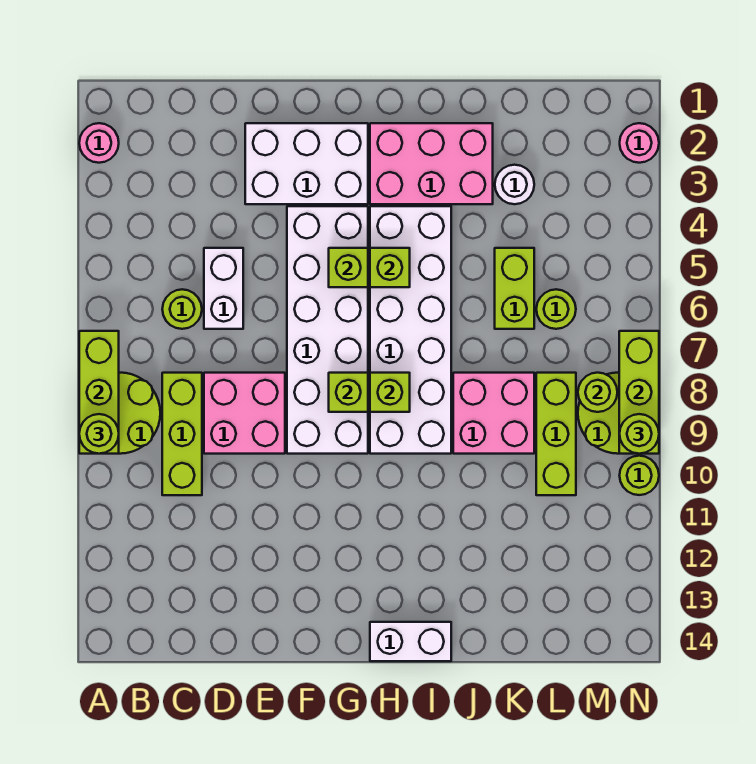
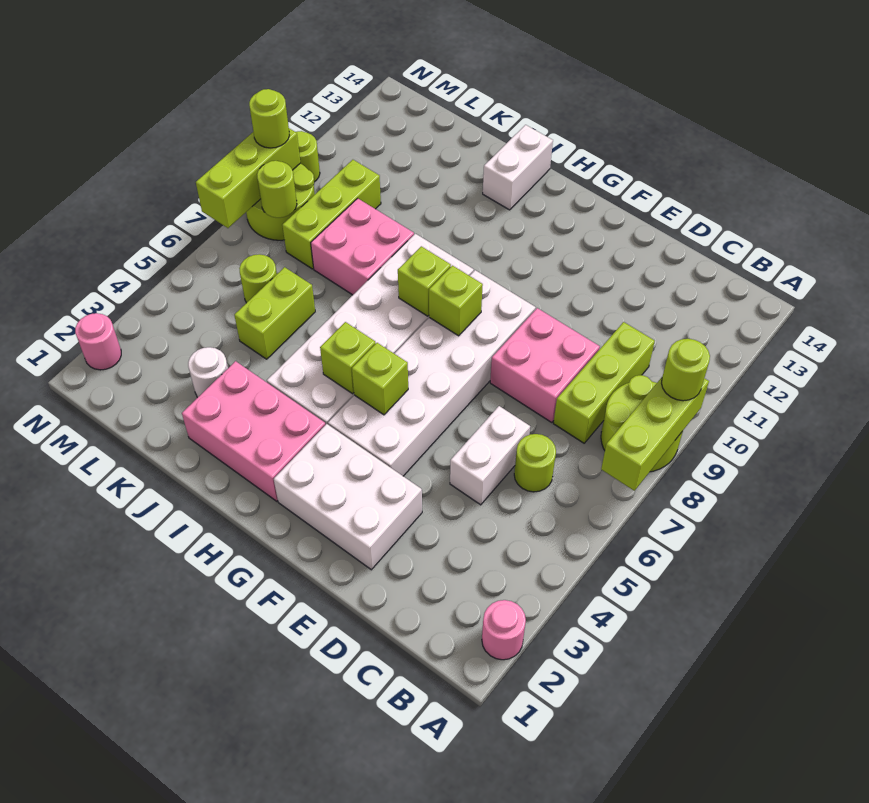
white 1x2 brick [370,622,451,661] -> white 1x2 brick turned to [483,125,553,210]

